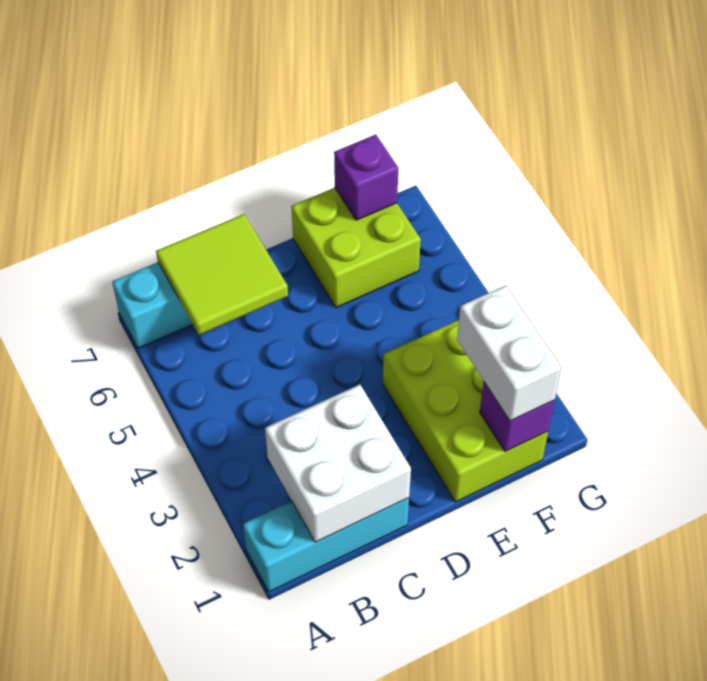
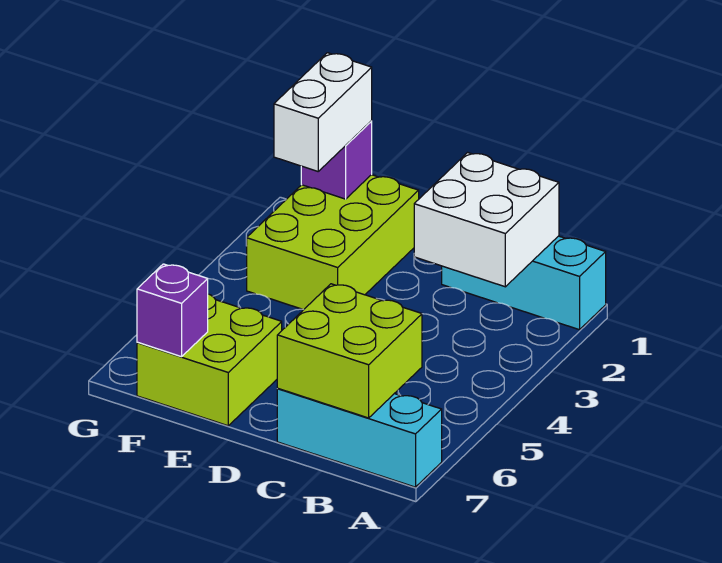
lime 2x2 tile [156,214,288,335] -> lime 2x2 brick [277,284,422,418]

